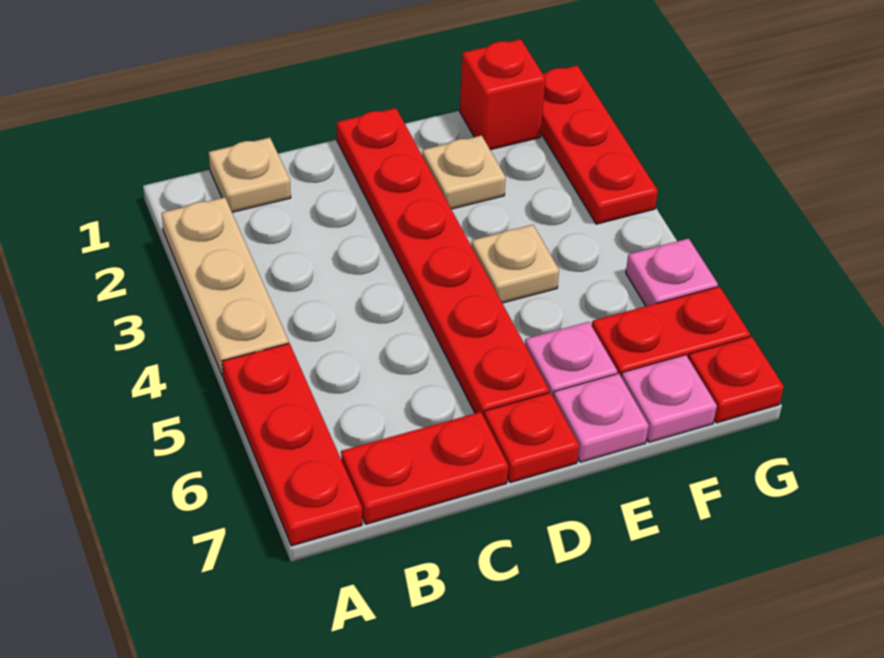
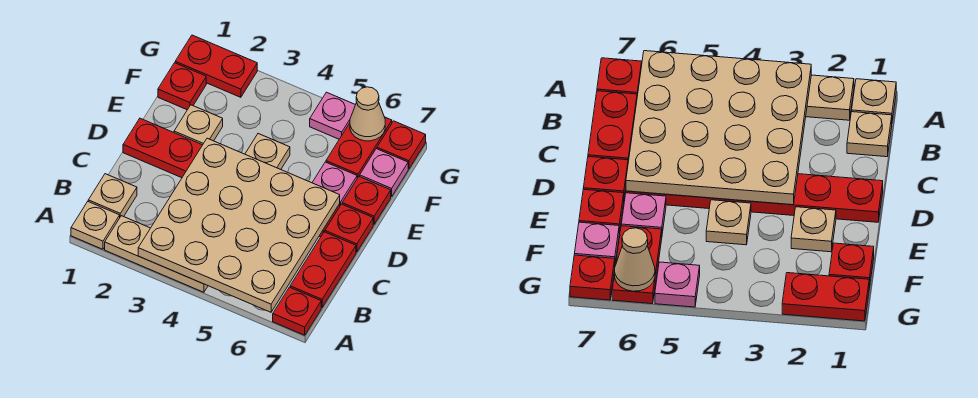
none -> tan 1x1 plate [71,202,120,249]
none -> tan 4x4 plate [138,138,340,312]
red 1x3 plate [222,343,362,546] -> red 1x1 plate [273,287,321,335]
pink 1x1 plate [553,374,649,462] -> red 1x1 plate [342,176,391,224]
red 1x1 brick [460,39,545,150] -> red 1x1 plate [158,63,206,110]
red 1x3 plate [541,66,658,224] -> red 1x2 plate [175,35,257,97]
none -> tan 1x1 cone [350,87,385,141]

